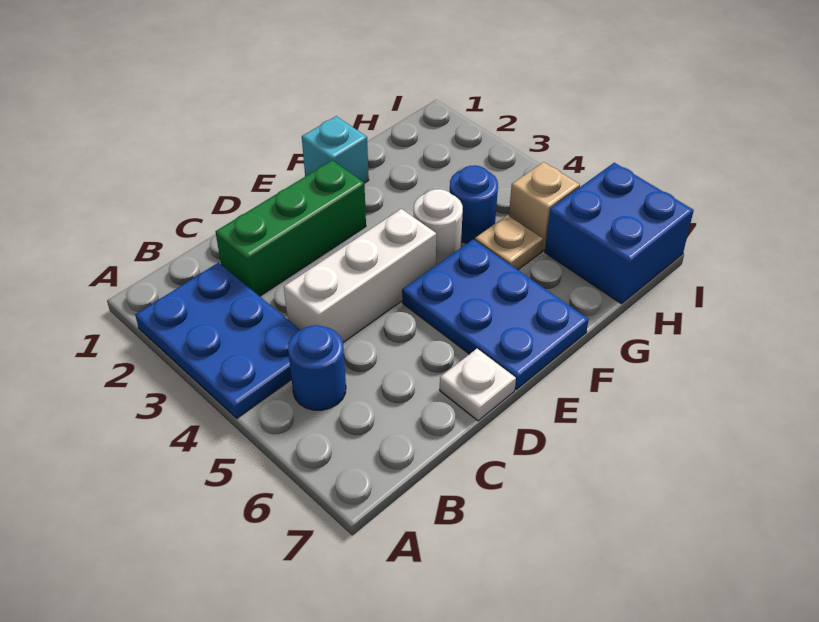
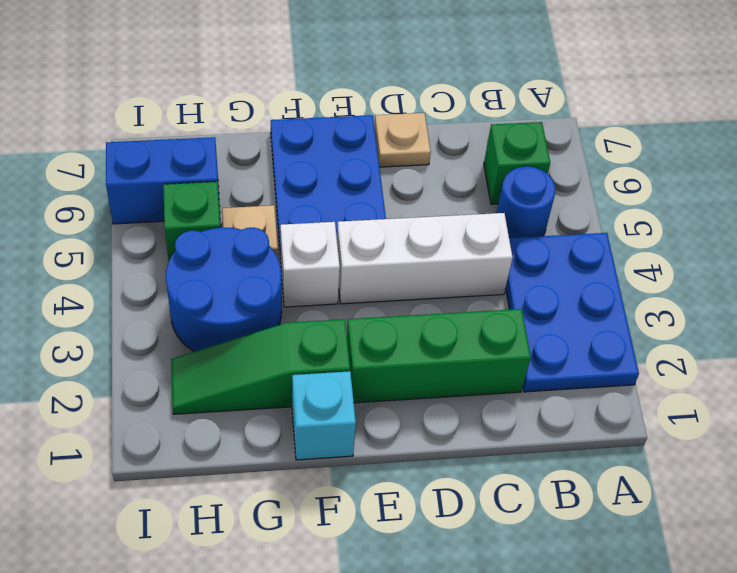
none -> green 1x1 brick [484,122,550,204]
white 1x1 plate [440,349,516,421] -> tan 1x1 plate [374,113,431,167]
none -> green 1x3 slope [171,319,350,414]
white 1x1 round brick [414,189,463,265] -> white 1x1 brick [280,222,340,307]
blue 1x1 round brick [450,165,498,243] -> blue 2x2 round brick [166,227,282,352]
tan 1x1 brick [509,162,580,251] -> green 1x1 brick [163,182,221,260]
blue 2x2 brick [545,163,694,304] -> blue 1x2 brick [106,137,220,224]

